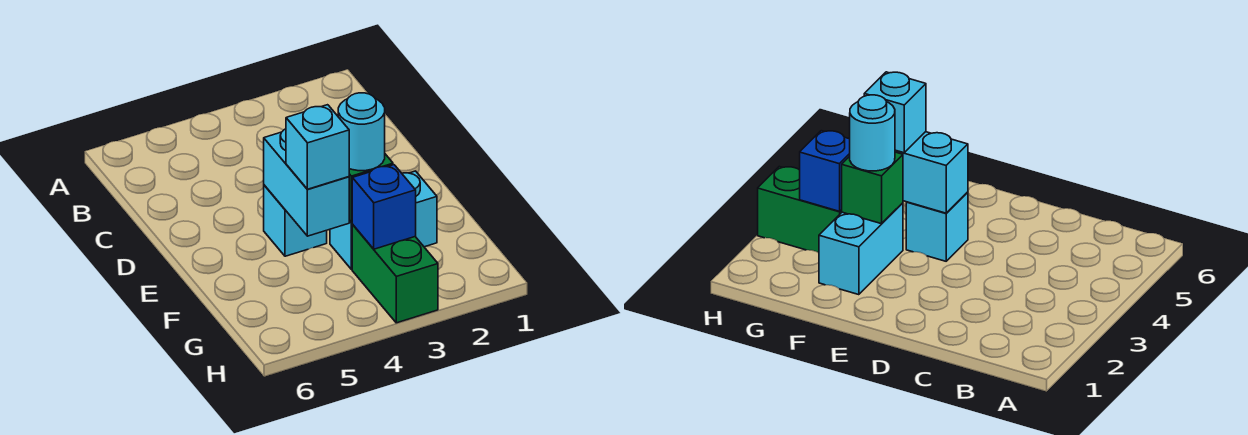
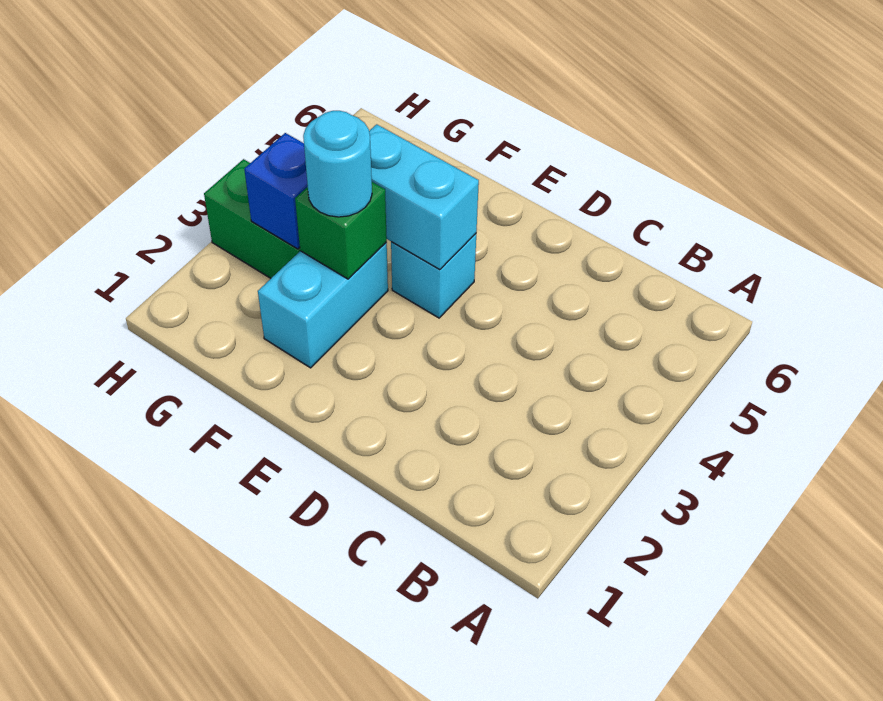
cyan 1x1 brick [286,105,349,189] -> none

